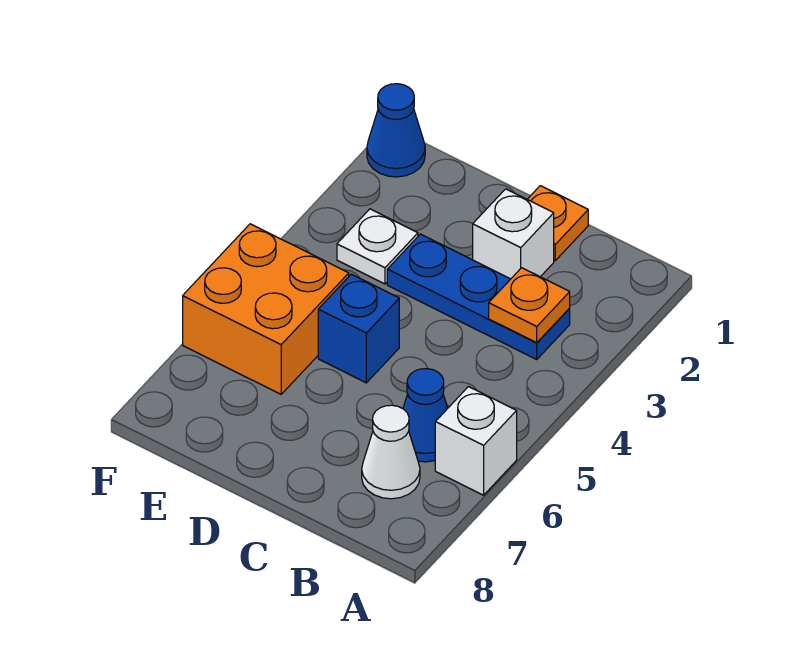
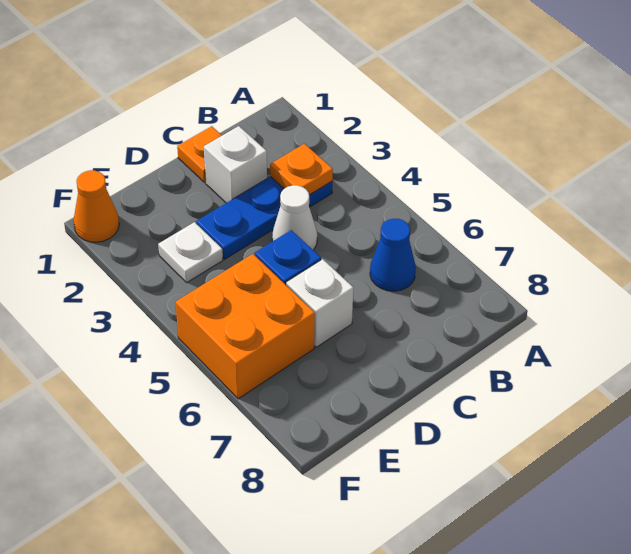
white 1x1 brick [435,387,517,495] -> white 1x1 brick moved to [286,259,353,347]
white 1x1 cone [362,405,420,499] -> white 1x1 cone moved to [272,185,317,250]
blue 1x1 cone [367,84,425,177] -> orange 1x1 cone [74,170,119,242]

